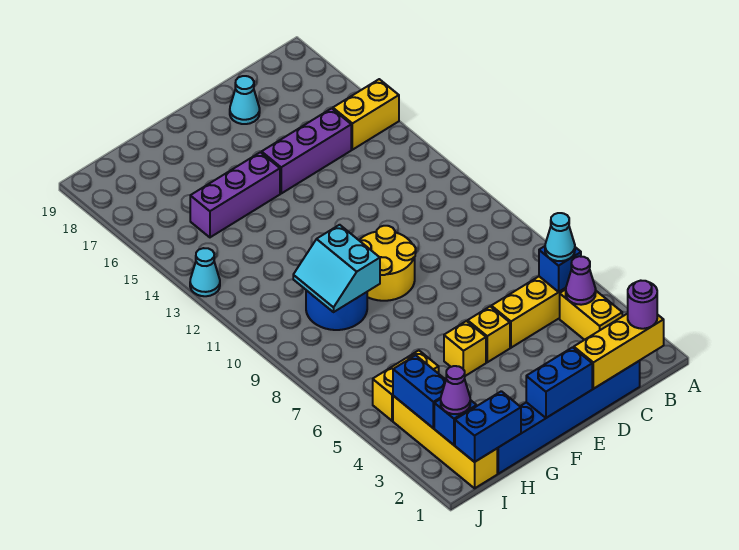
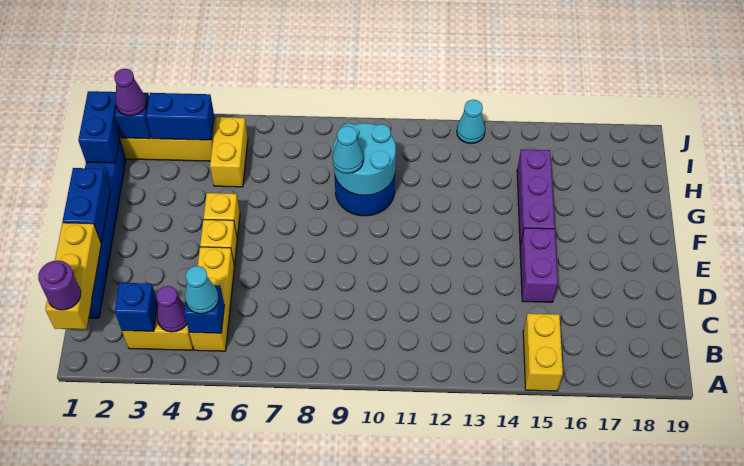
none -> blue 1x1 brick [115,283,158,331]
purple 1x3 brick [262,108,351,193] -> purple 1x2 brick [520,228,558,302]
cyan 1x1 cone [230,76,260,124] -> cyan 1x1 cone moved to [332,126,363,173]
yellow 2x2 round brick [359,226,416,301] -> none
cyan 2x2 slope [293,225,380,312] -> cyan 2x2 round brick [333,123,396,195]

